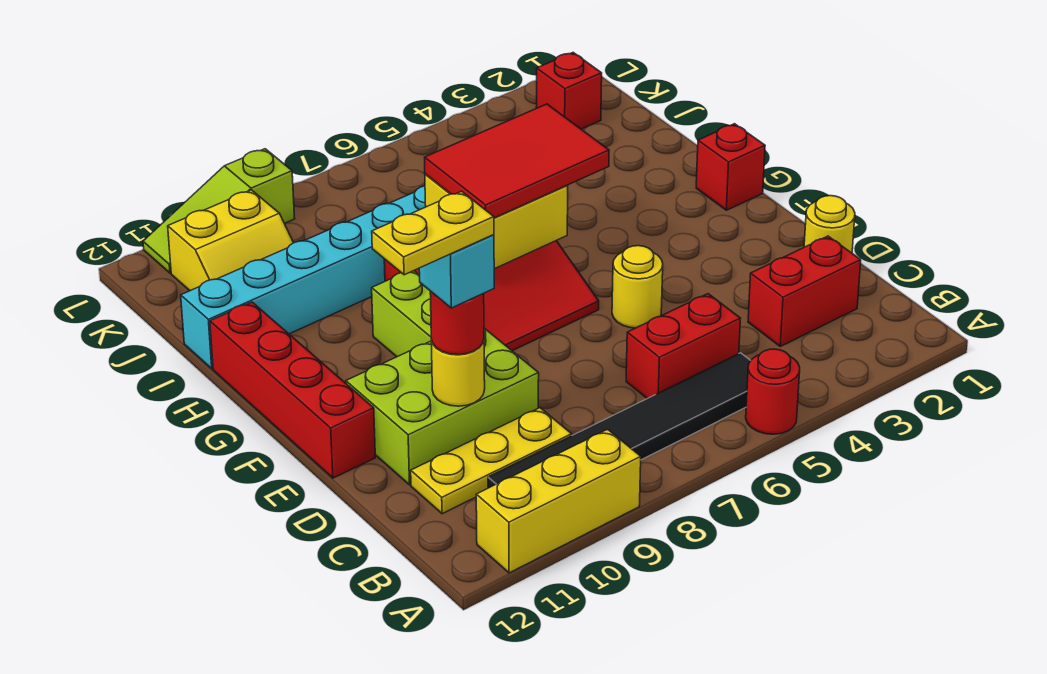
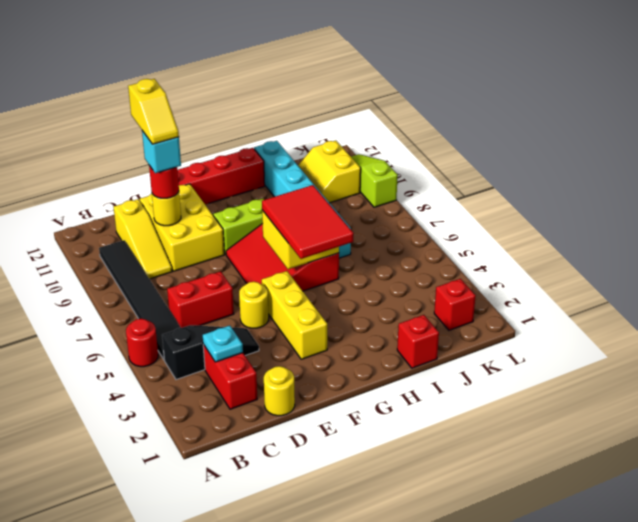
yellow 1x3 brick [476,429,641,573] -> yellow 1x3 brick moved to [262,271,327,359]
none -> black 1x3 slope [162,325,259,380]
none -> cyan 1x1 plate [203,326,243,362]
red 1x2 brick [626,294,740,399] -> red 1x2 brick turned to [167,271,234,328]
yellow 1x3 plate [411,408,572,514] -> yellow 1x3 slope [114,199,172,279]
lime 2x3 brick [346,328,539,485] -> yellow 2x3 brick [140,184,224,271]
yellow 1x2 plate [372,191,494,275] -> yellow 1x2 slope [128,79,179,144]
red 1x1 brick [696,124,765,210] -> red 1x1 brick moved to [397,315,439,368]

